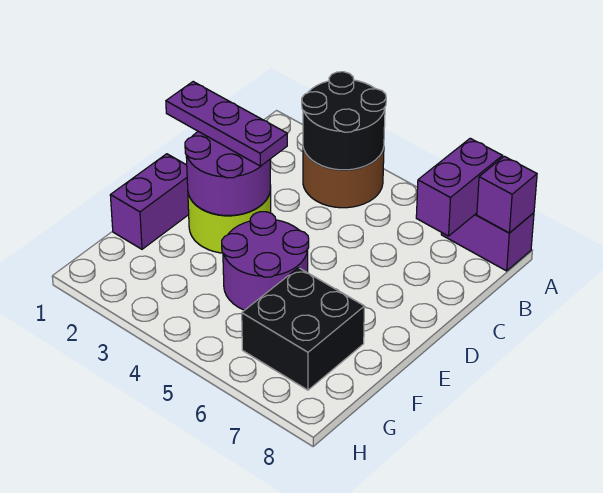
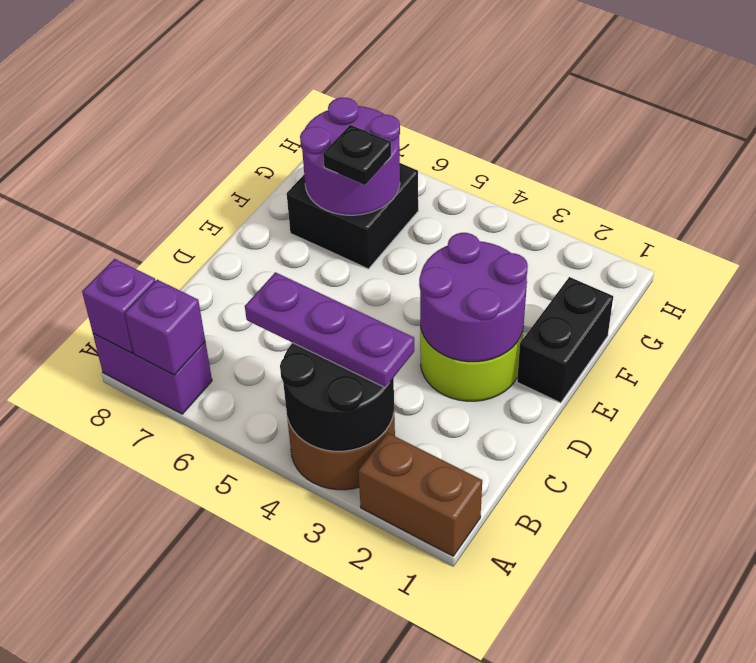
none -> brown 1x2 brick [358,433,482,556]
purple 1x2 brick [416,138,502,236] -> purple 1x1 brick [125,280,205,375]
purple 1x3 plate [166,82,287,166] -> purple 1x3 plate moved to [245,272,414,388]
purple 1x2 brick [110,154,189,249] -> black 1x2 brick [517,277,613,403]
purple 2x2 round brick [222,212,309,310] -> purple 2x2 round brick moved to [300,98,400,215]
none -> black 1x1 plate [323,125,391,185]

